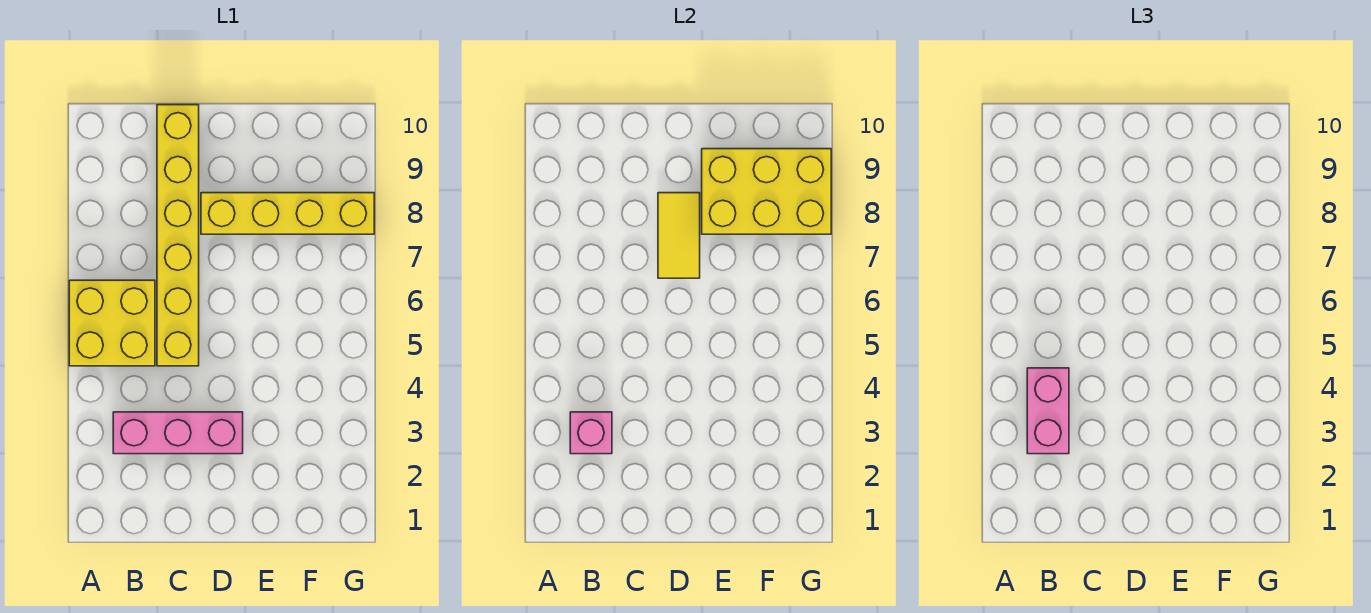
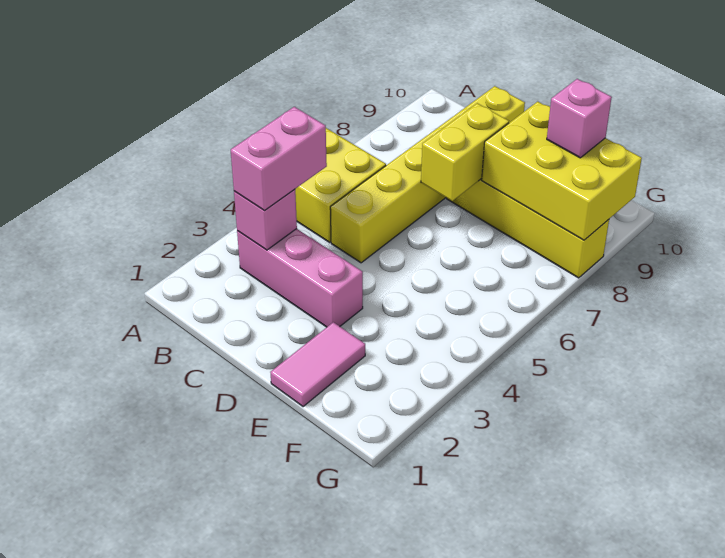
yellow 1x2 tile [658,193,700,278] -> yellow 1x2 brick [421,103,509,201]
none -> pink 1x2 tile [270,322,365,407]
none -> pink 1x1 brick [547,79,612,158]

